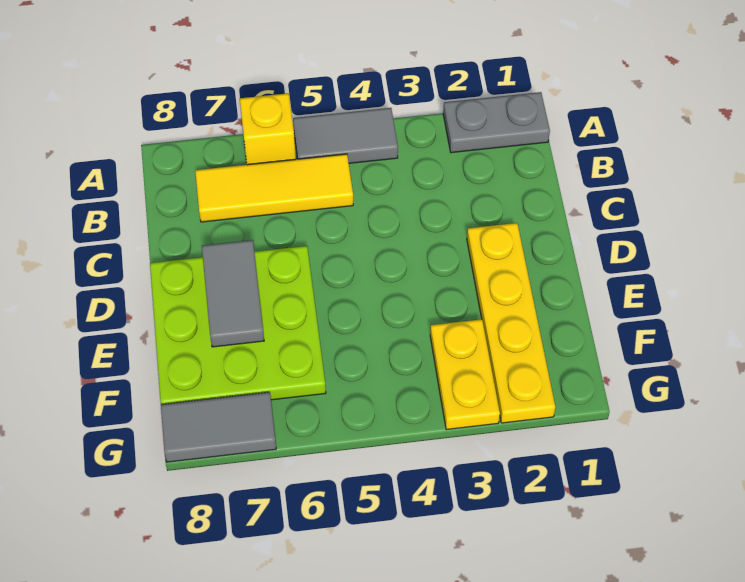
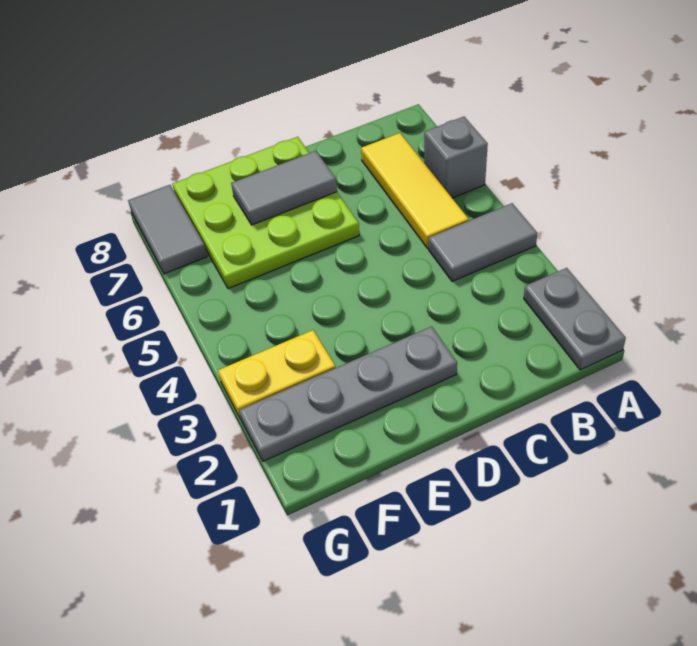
grey 1x2 tile [293,108,398,163] -> grey 1x2 tile turned to [429,203,537,281]
yellow 1x1 brick [240,93,296,165] -> grey 1x1 brick [424,117,488,198]
yellow 1x4 plate [467,223,555,423] -> grey 1x4 plate [239,326,457,461]

